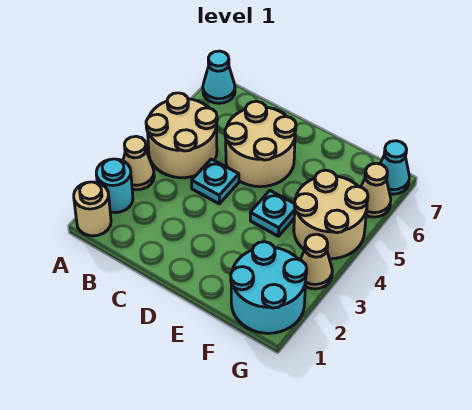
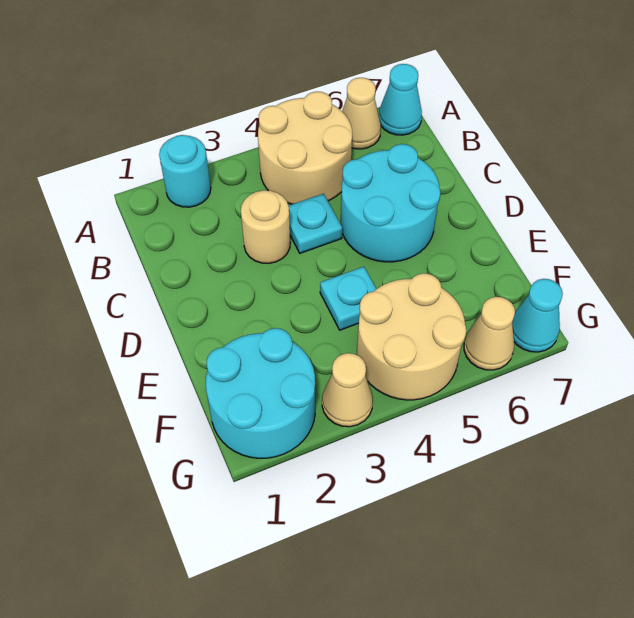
tan 1x1 round brick [74,182,111,236] -> tan 1x1 round brick moved to [241,190,290,263]
tan 1x1 cone [123,136,154,190] -> tan 1x1 cone moved to [342,78,381,149]
tan 2x2 round brick [225,101,296,187] -> cyan 2x2 round brick [341,144,440,262]

